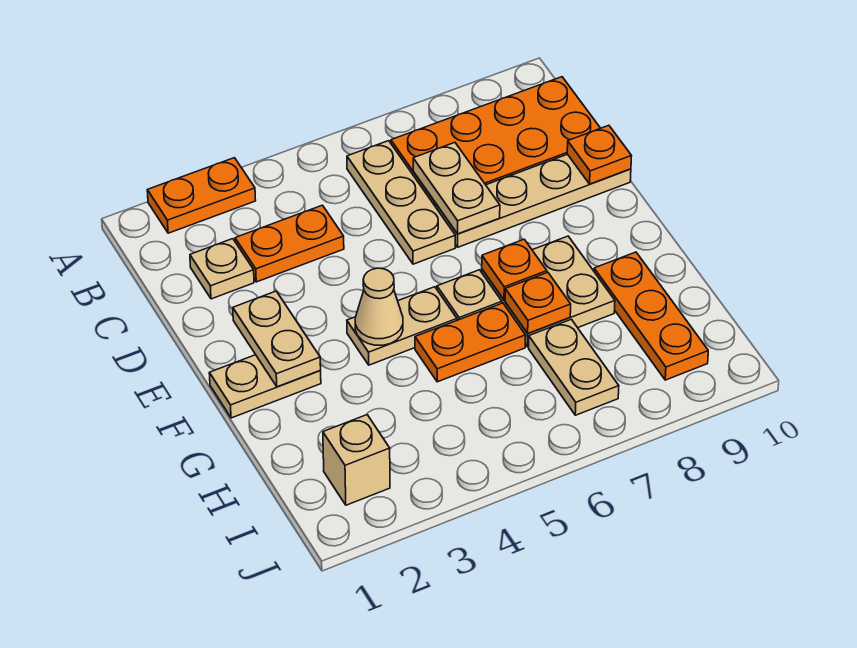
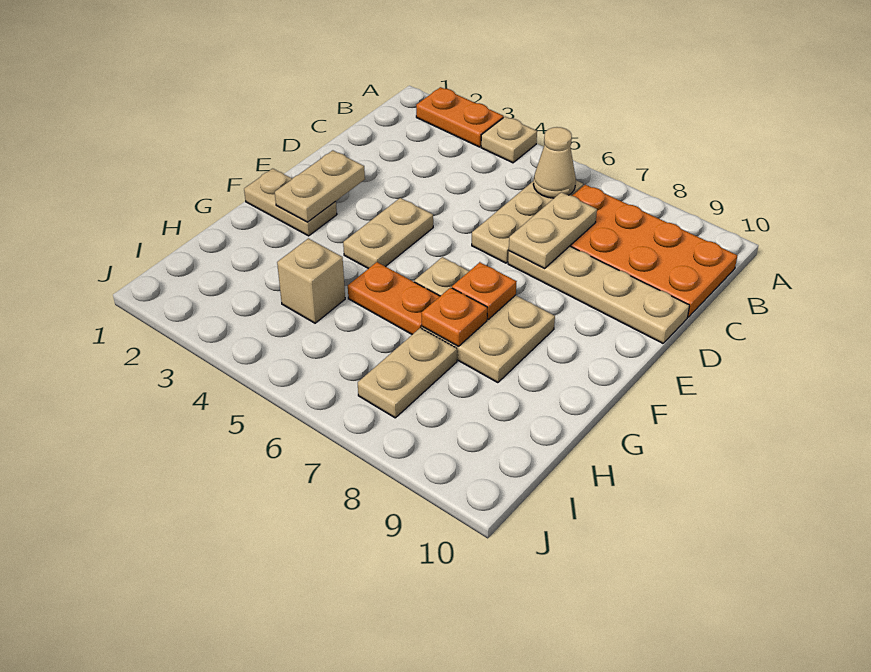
tan 1x1 plate [190,239,254,299] -> tan 1x1 plate moved to [481,117,537,163]
orange 1x2 plate [235,205,344,282] -> none
orange 1x1 plate [567,125,631,184] -> none
tan 1x2 plate [347,287,457,365] -> tan 1x2 plate turned to [343,198,433,269]
tan 1x1 cone [355,268,403,345] -> tan 1x1 cone moved to [533,127,576,198]
orange 1x3 plate [594,252,708,380] -> none
tan 1x1 brick [323,415,390,505] -> tan 1x1 brick moved to [277,238,345,323]

